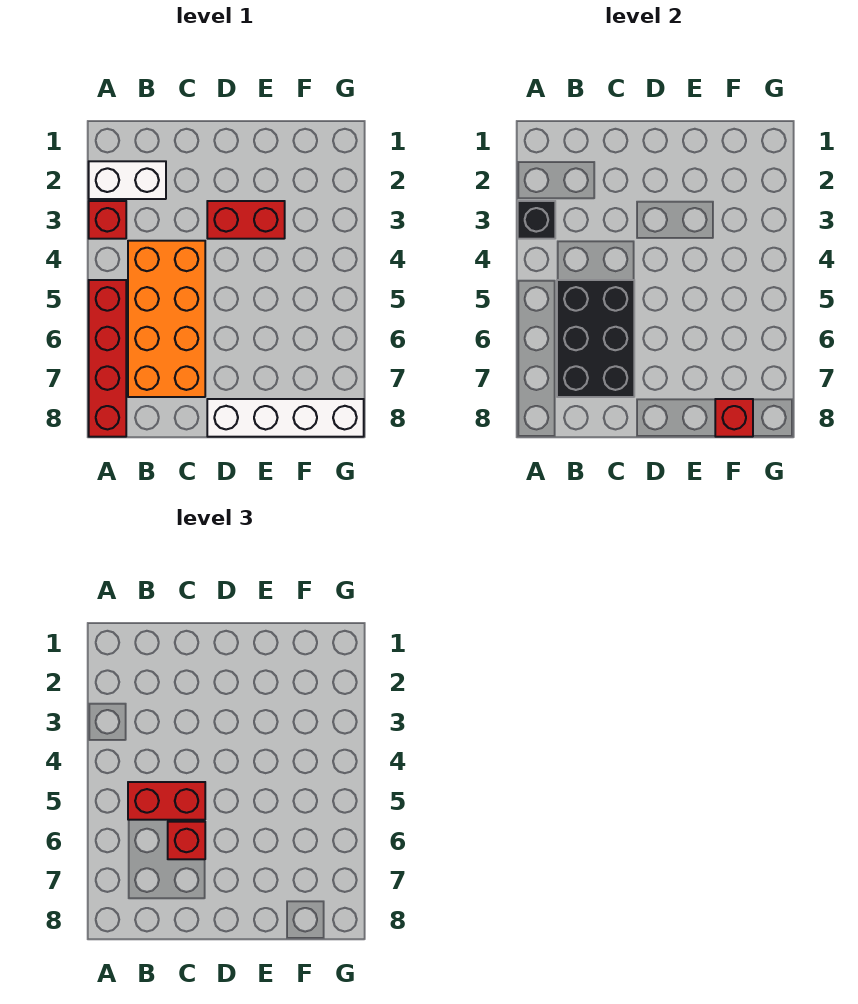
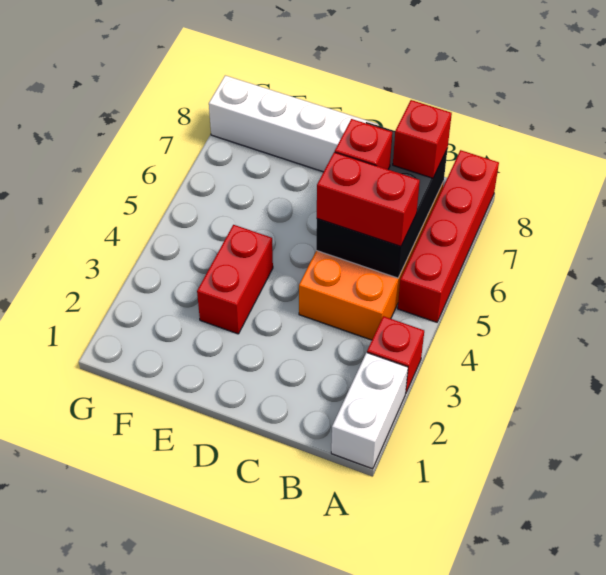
white 1x2 brick [89,161,166,199] -> white 1x2 brick turned to [331,353,408,469]
black 1x1 brick [518,201,555,239] -> none
red 1x2 brick [207,201,285,239] -> red 1x2 brick turned to [197,225,273,334]
red 1x1 brick [715,399,753,437] -> red 1x1 brick moved to [393,100,452,178]

